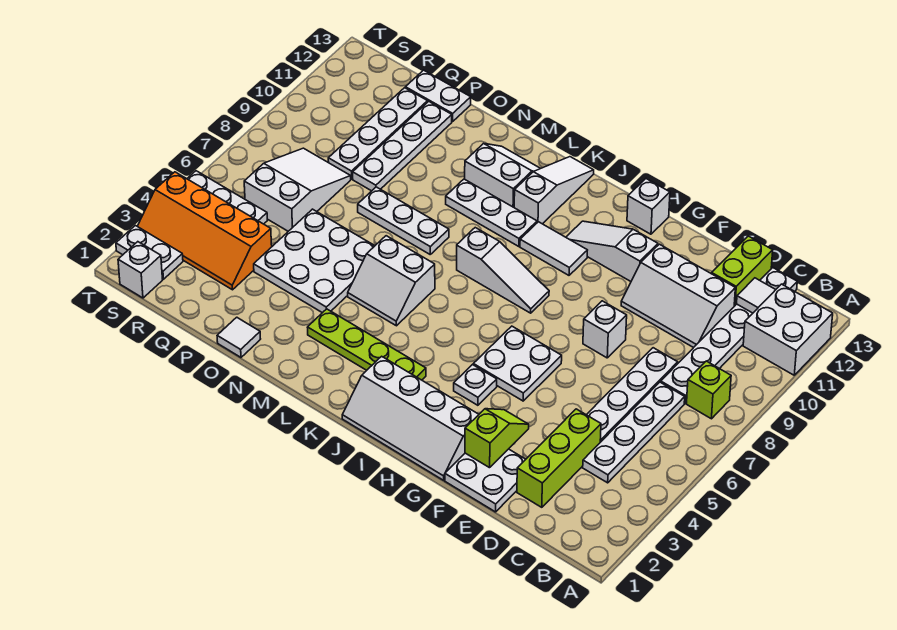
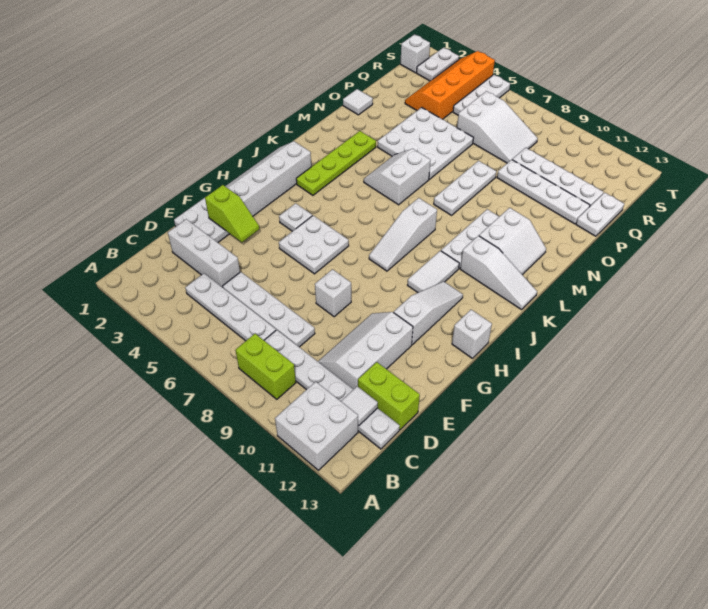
lime 1x1 brick [687,361,731,419] -> lime 1x2 brick [235,334,296,399]
lime 1x3 brick [517,409,601,507] -> white 1x3 brick [168,219,240,287]

